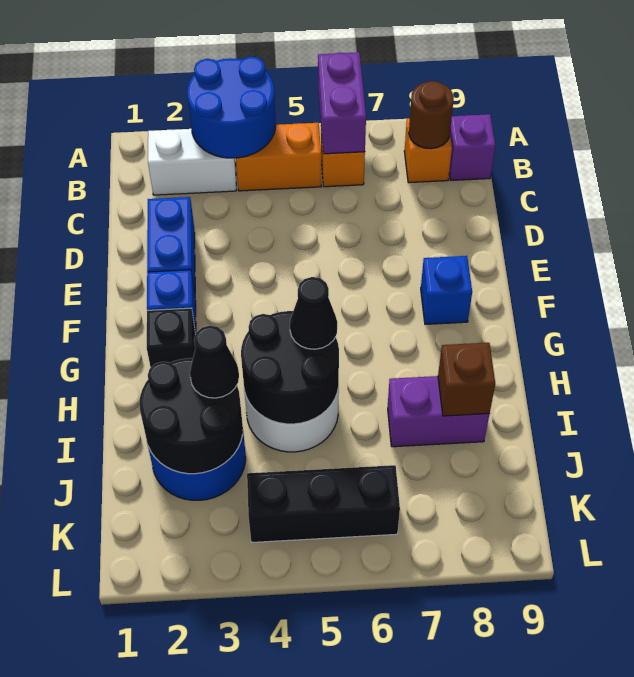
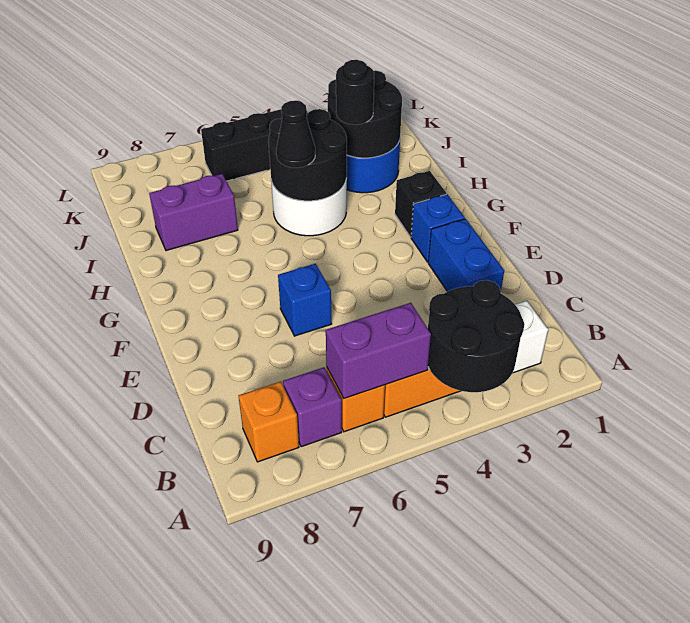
blue 2x2 round brick [187,57,276,158] -> black 2x2 round brick [428,280,525,392]
purple 1x2 brick [318,52,366,154] -> purple 1x2 brick turned to [326,303,431,398]
brown 1x1 round brick [409,81,454,149] -> none
purple 1x1 brick [449,114,495,180] -> purple 1x1 brick moved to [283,367,342,447]
blue 1x1 brick [421,256,472,324] -> blue 1x1 brick moved to [278,264,332,336]
black 1x1 cone [190,326,239,398] -> black 1x1 round brick [336,60,374,125]
brown 1x1 brick [438,343,495,416] -> none

